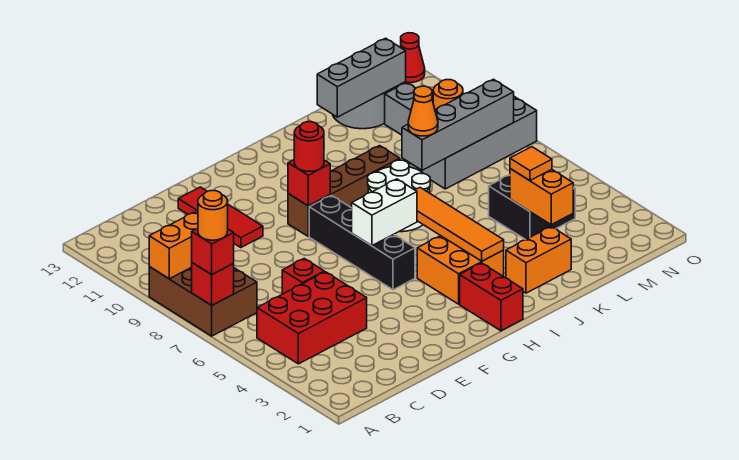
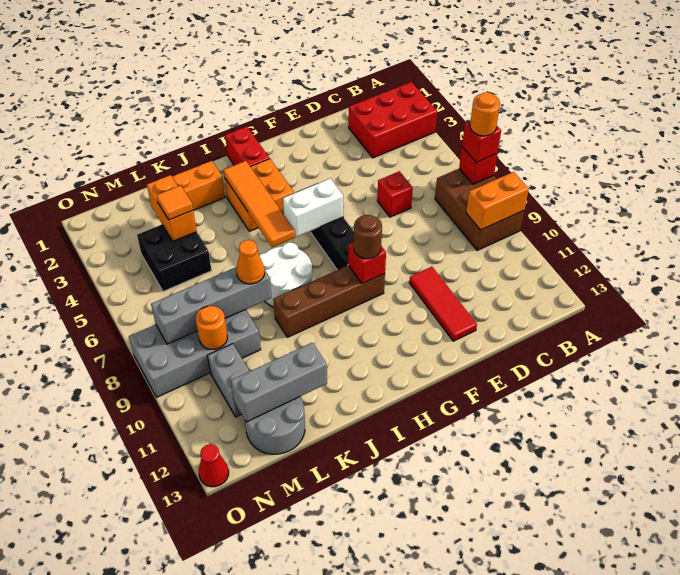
red 2x3 brick [257,272,367,364] -> red 2x3 brick moved to [349,82,437,158]
red 1x1 round brick [294,122,324,171] -> brown 1x1 round brick [354,215,382,259]

